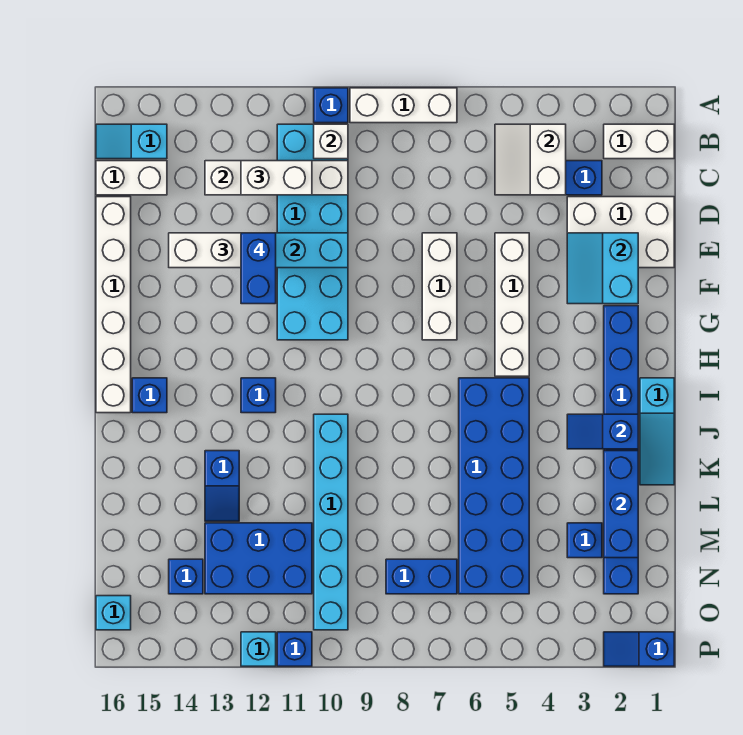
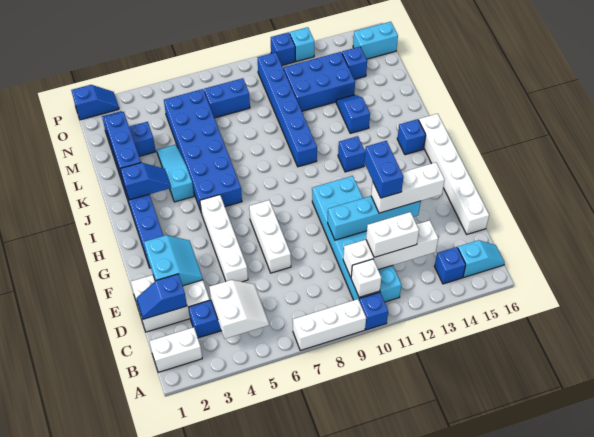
none -> blue 1x1 brick [435,247,466,284]
white 1x2 brick [96,161,167,195] -> none
none -> blue 1x2 slope [136,274,187,319]
cyan 1x3 slope [640,378,674,485] -> cyan 1x3 slope moved to [157,144,194,202]
cyan 1x6 brick [314,414,348,630] -> blue 1x6 brick [258,52,317,167]
cyan 1x1 brick [96,596,131,630] -> cyan 1x2 brick [353,22,398,59]

